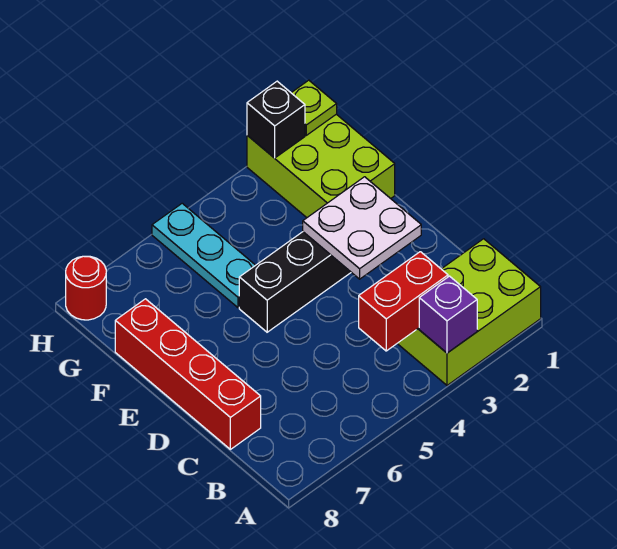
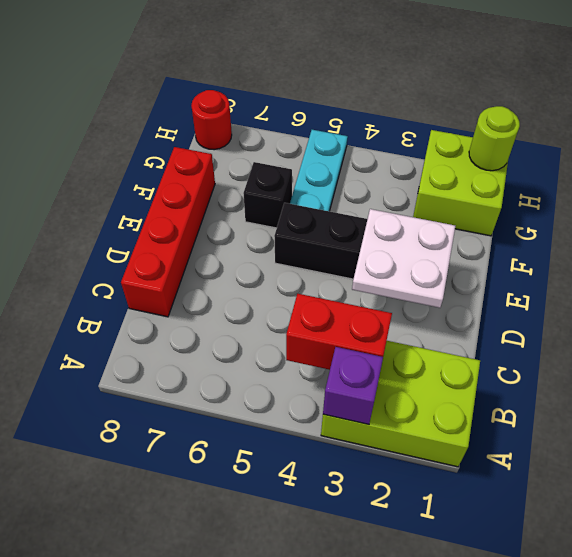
lime 2x3 brick [247,114,395,218] -> lime 2x2 brick [413,130,508,236]
lime 1x1 plate [292,80,337,135] -> lime 1x1 round brick [469,106,520,171]
black 1x1 brick [247,81,305,158] -> black 1x1 brick moved to [243,162,292,228]

